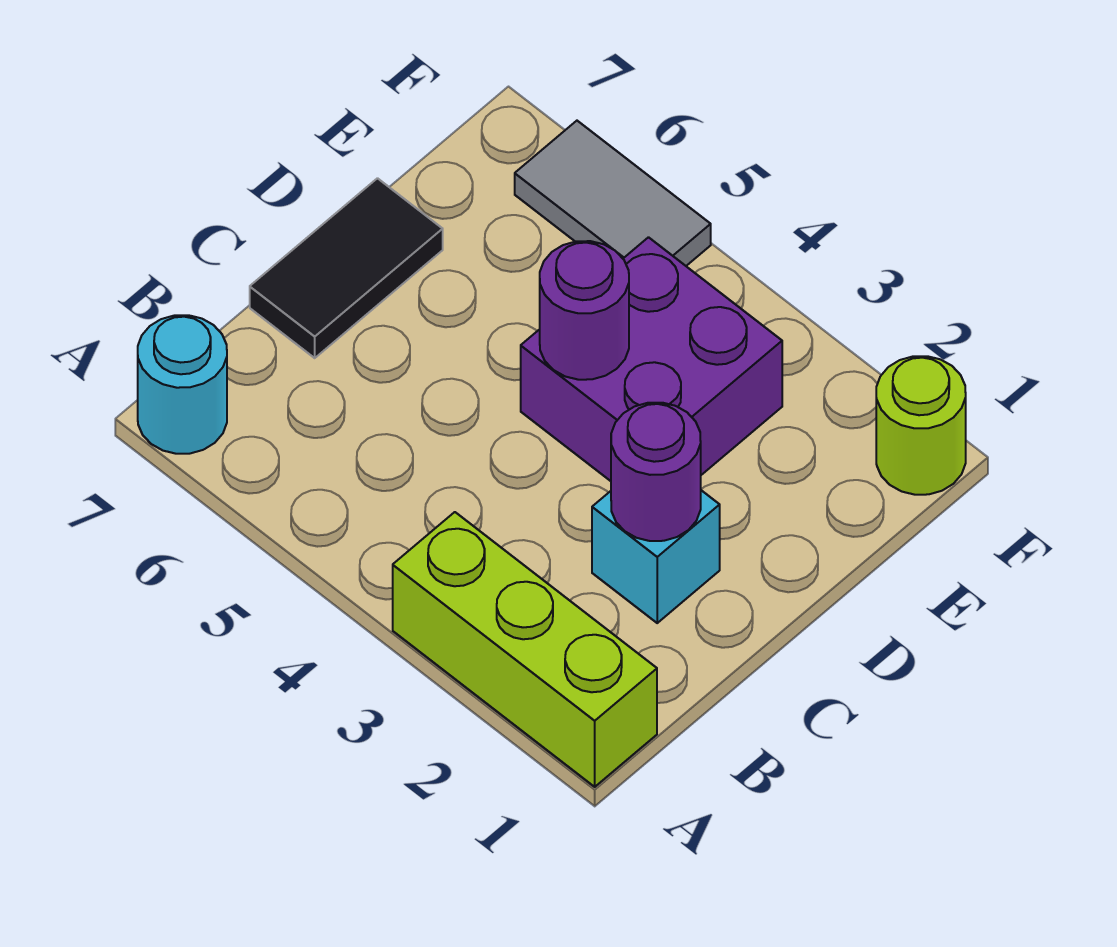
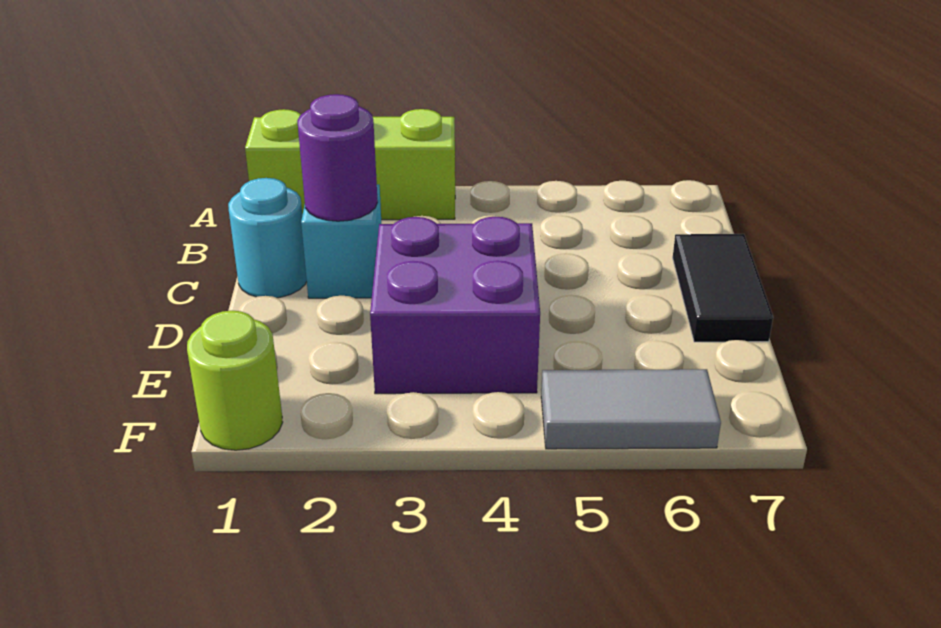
cyan 1x1 round brick [138,315,227,454] -> cyan 1x1 round brick moved to [228,178,307,298]
purple 1x1 round brick [540,241,629,380] -> none

